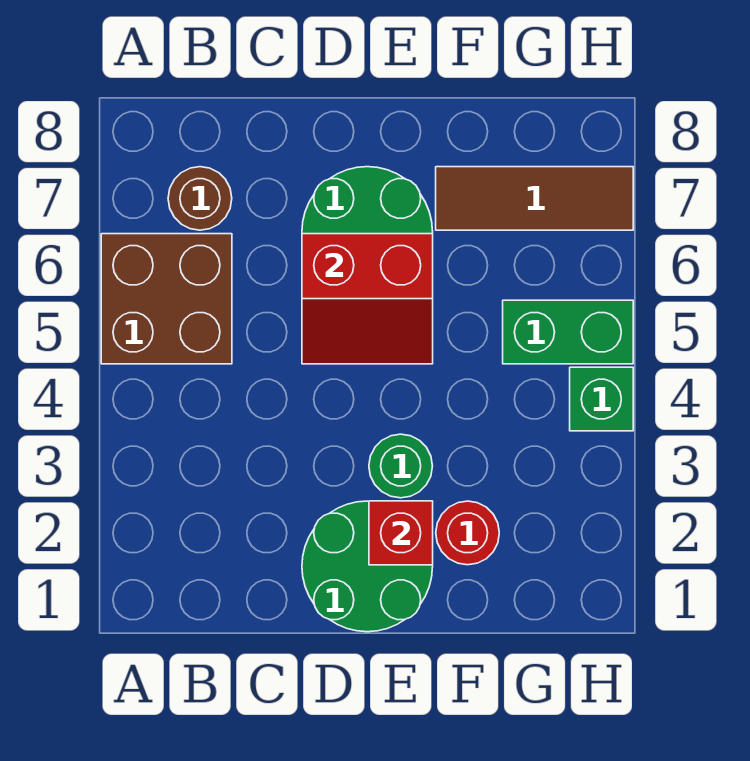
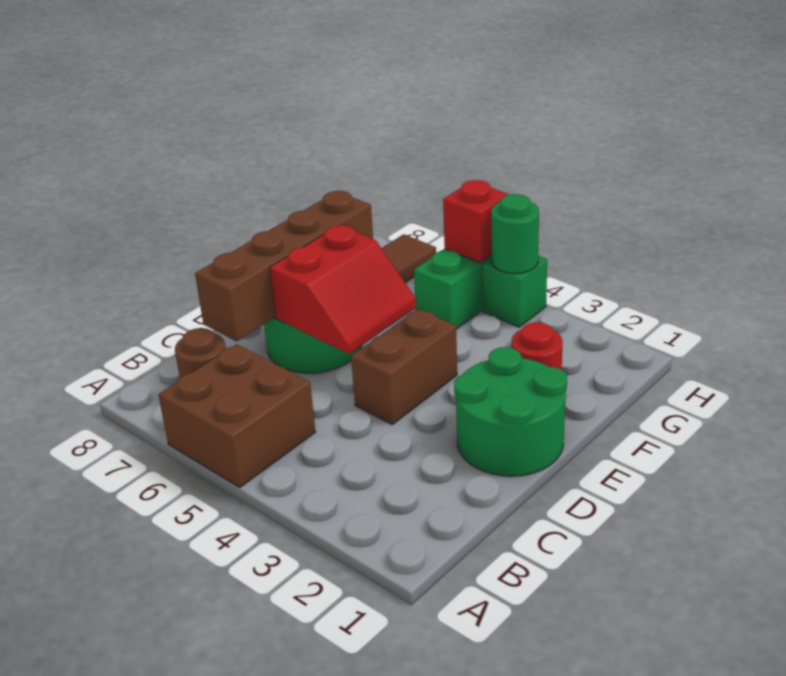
none -> brown 1x4 brick [195,191,373,341]
none -> brown 1x2 brick [351,309,457,425]
red 1x1 brick [369,501,433,565] -> red 1x1 brick moved to [443,180,509,263]
green 1x1 round brick [369,434,432,498] -> green 1x1 round brick moved to [491,194,539,274]

